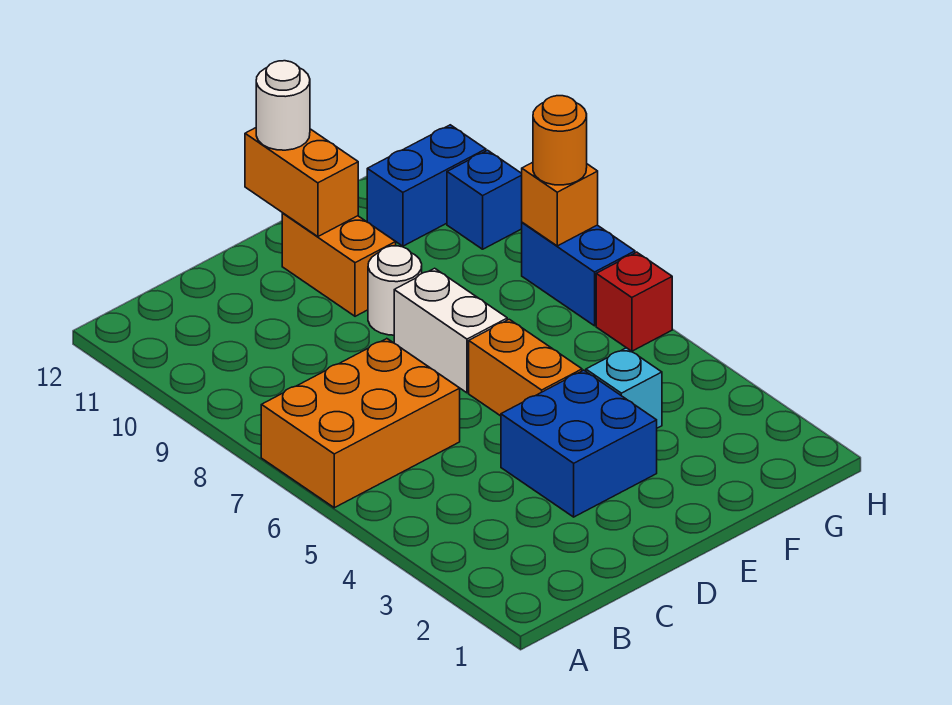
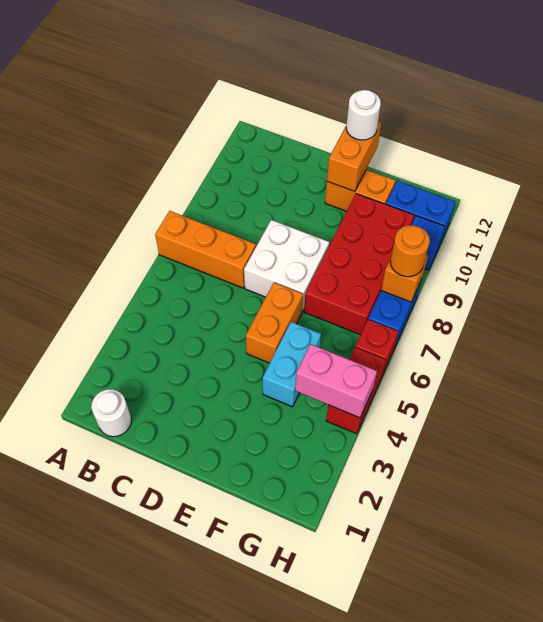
orange 2x3 brick [261,339,460,508] -> orange 1x3 brick [155,211,256,288]
blue 2x2 brick [501,370,657,517] -> none
white 1x2 brick [394,268,507,393] -> white 2x2 brick [244,220,329,312]
white 1x1 round brick [368,246,422,335] -> white 1x1 round brick moved to [91,389,131,437]
orange 1x2 brick [282,213,396,316] -> orange 1x2 brick turned to [325,170,395,211]
cyan 1x1 brick [586,348,662,428] -> cyan 1x2 brick [263,322,321,407]
none -> red 2x4 brick [304,194,414,335]
none -> pink 1x2 brick [295,344,377,418]
none -> red 1x2 brick [326,348,386,434]

